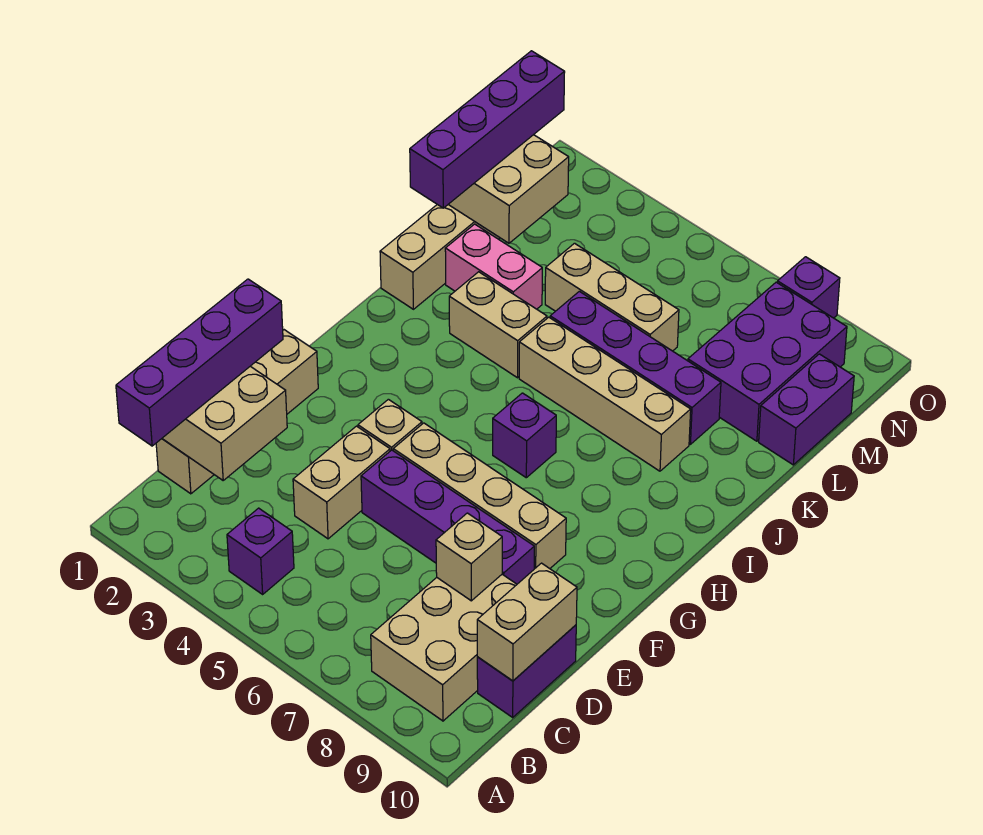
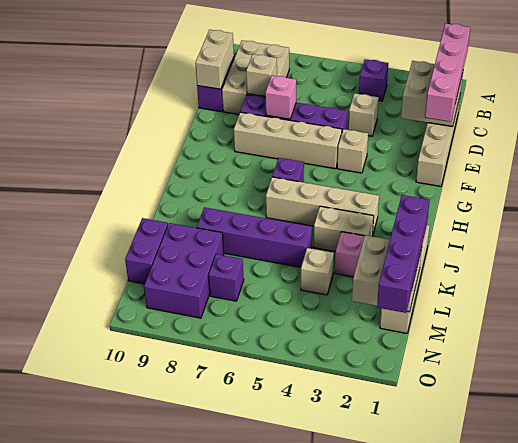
purple 1x4 brick [116,279,283,446] -> pink 1x4 brick [425,24,470,122]
tan 1x2 brick [293,426,390,539] -> tan 1x1 brick [348,93,379,136]
none -> pink 1x1 brick [265,76,296,119]
tan 1x4 brick [519,317,691,471] -> tan 1x4 brick moved to [266,177,379,236]
tan 1x3 brick [545,243,679,351] -> tan 1x1 brick [301,248,334,295]
purple 1x1 brick [777,257,840,318] -> purple 1x1 brick moved to [209,254,244,301]

